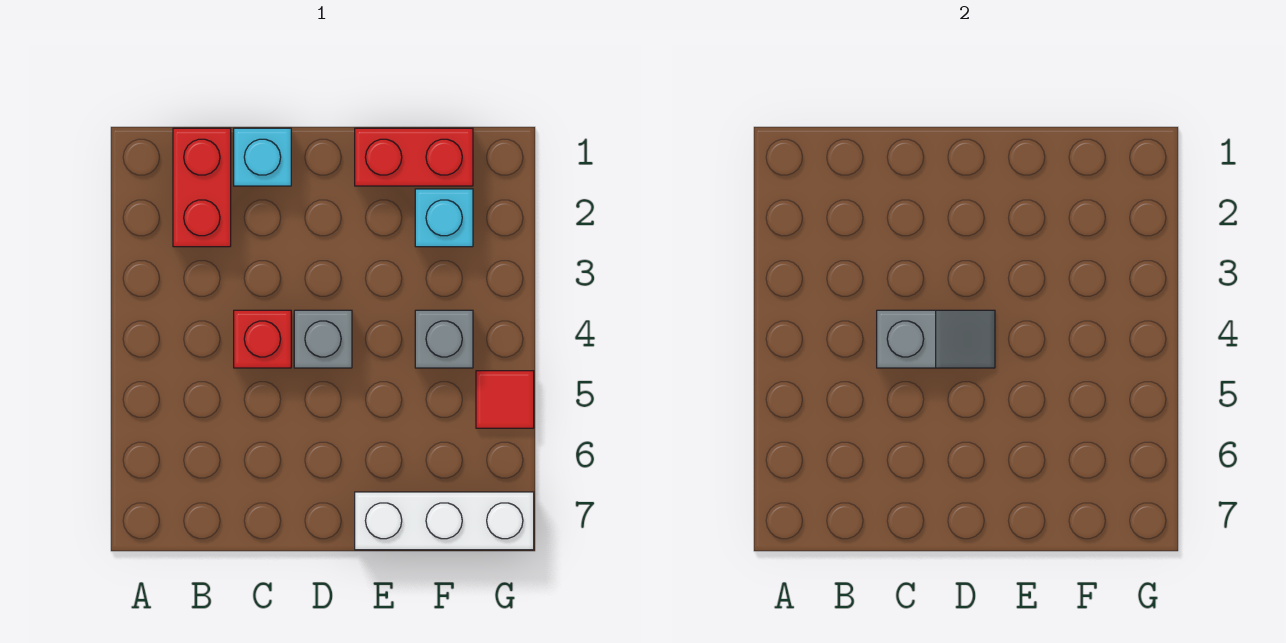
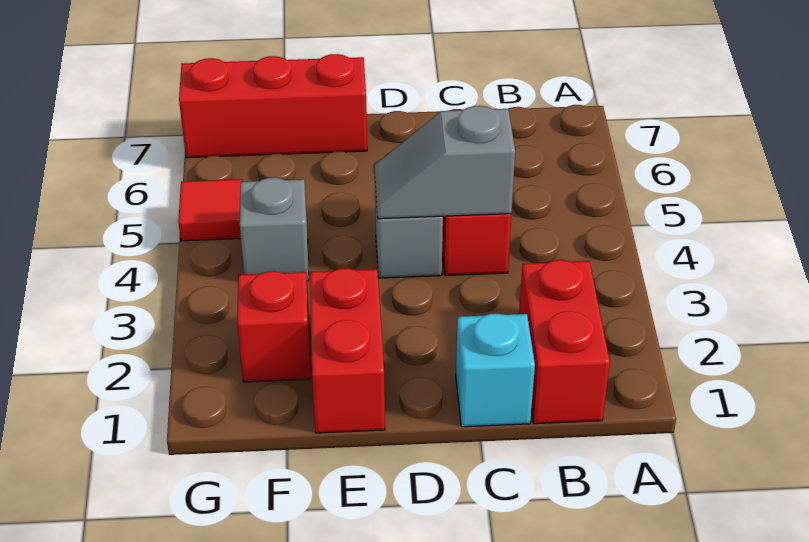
red 1x2 brick [355,128,473,186] -> red 1x2 brick turned to [310,268,385,433]
white 1x3 brick [355,492,534,550] -> red 1x3 brick [179,54,367,158]
cyan 1x1 brick [415,189,473,247] -> red 1x1 brick [237,271,311,382]

